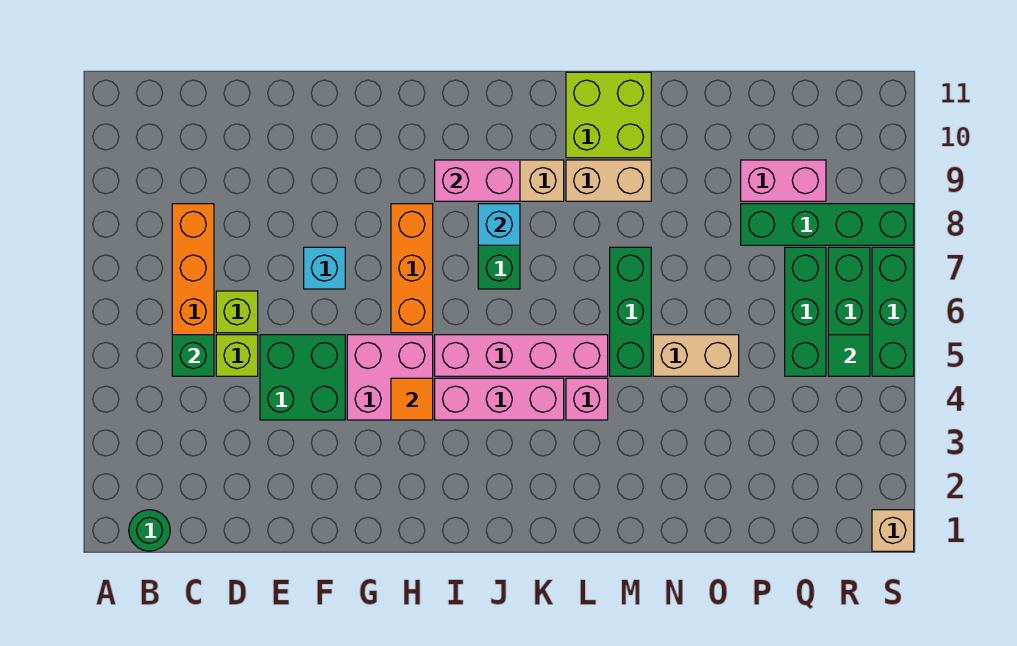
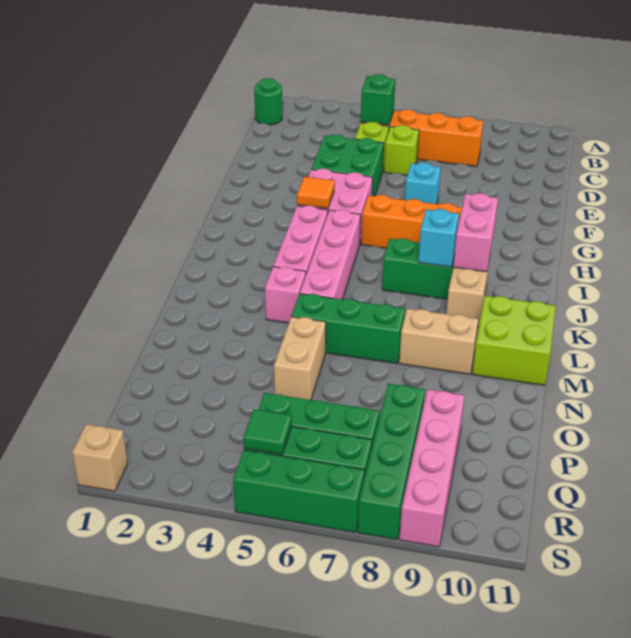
tan 1x2 brick [566,160,651,201] -> tan 1x2 brick turned to [399,309,478,374]
pink 1x2 brick [741,160,826,201] -> pink 1x4 brick [399,389,464,547]

